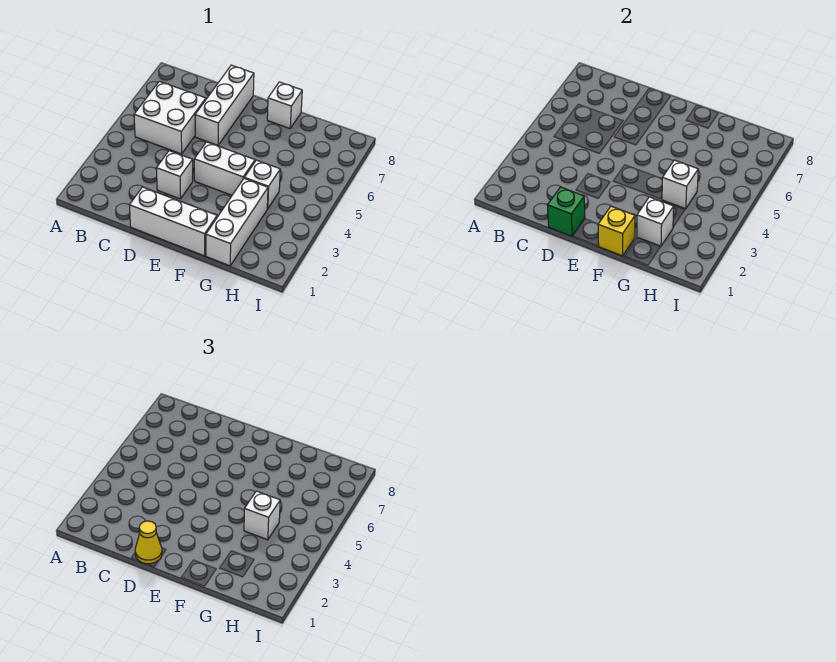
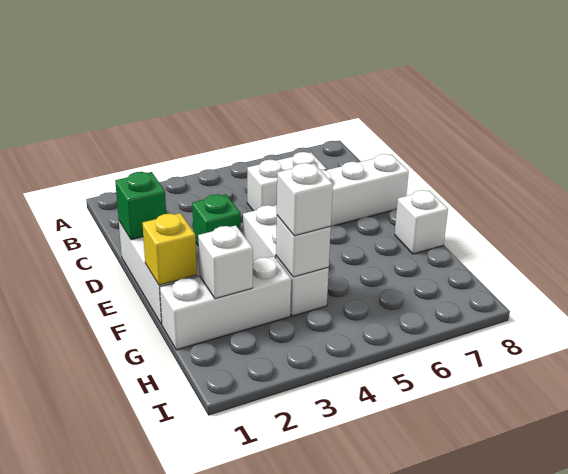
white 2x2 brick [134,81,206,154] -> white 1x2 brick [247,152,327,211]
yellow 1x1 cone [135,521,162,564] -> none
white 1x1 brick [157,151,193,199] -> green 1x1 brick [192,194,241,245]

